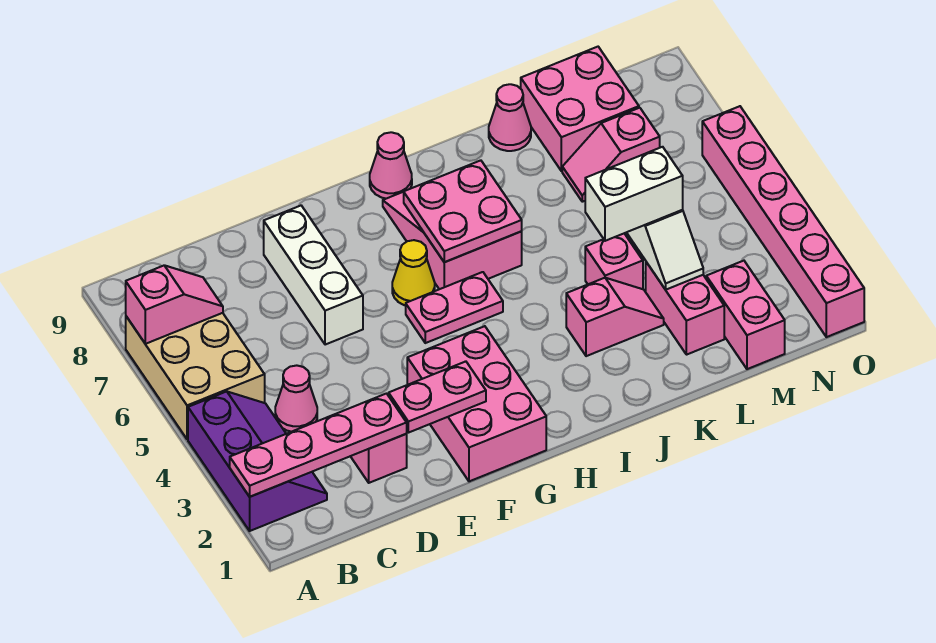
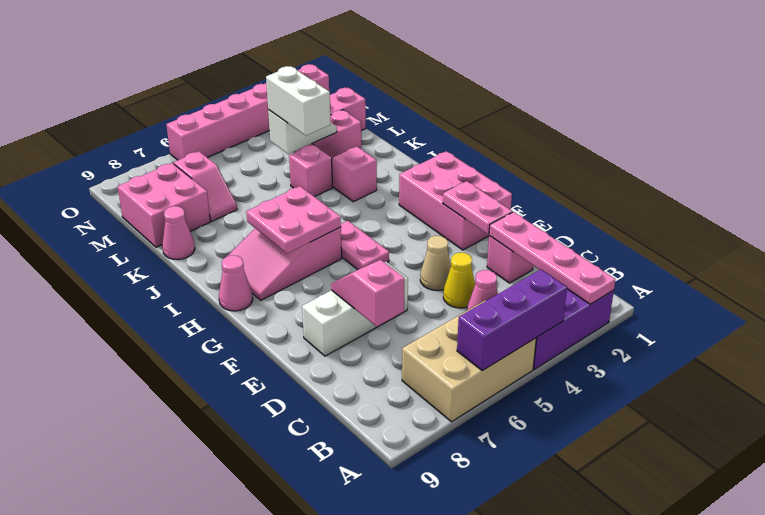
none -> purple 1x3 brick [457,269,567,371]
pink 1x2 slope [126,265,223,344] -> pink 1x2 slope moved to [331,260,405,326]
none -> tan 1x1 cone [420,236,451,290]
pink 2x3 brick [407,326,546,481] -> pink 2x3 brick turned to [399,151,512,250]
yellow 1x1 cone [392,240,435,306] -> yellow 1x1 cone moved to [443,253,475,308]

